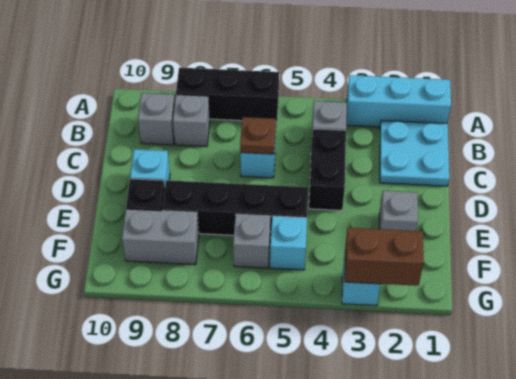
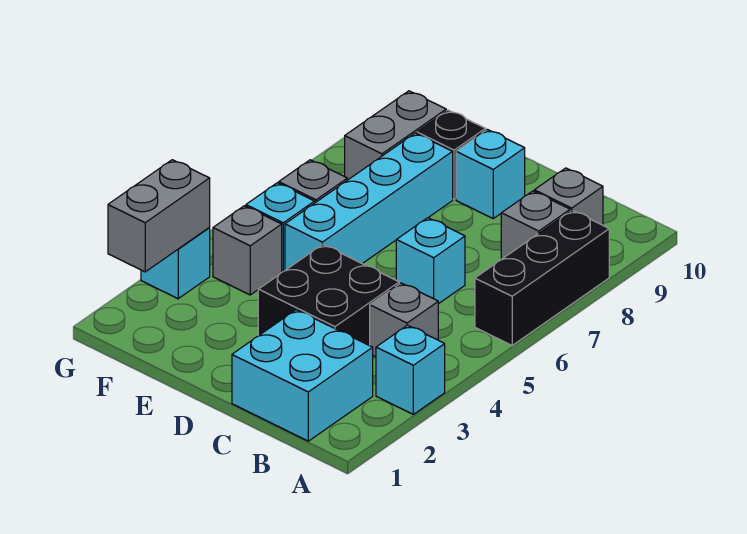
cyan 1x3 brick [346,75,451,127] -> cyan 1x1 brick [376,325,445,414]
cyan 2x2 plate [380,120,449,186] -> cyan 2x2 brick [232,310,373,441]
black 1x2 brick [309,129,346,210] -> black 2x2 brick [258,244,399,346]
brown 1x1 plate [240,117,276,154] -> none
grey 1x1 brick [379,191,418,231] -> grey 1x1 brick moved to [213,206,282,295]
black 1x4 brick [163,180,308,237] -> cyan 1x4 brick [285,133,453,270]
brown 1x2 brick [344,228,423,286] -> grey 1x2 brick [108,160,210,272]

